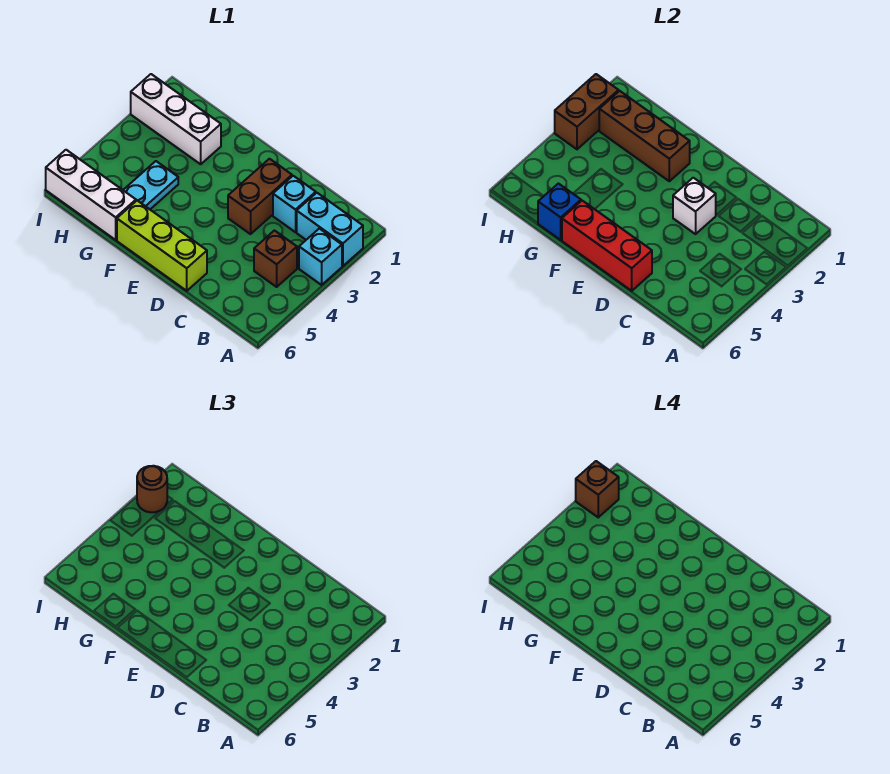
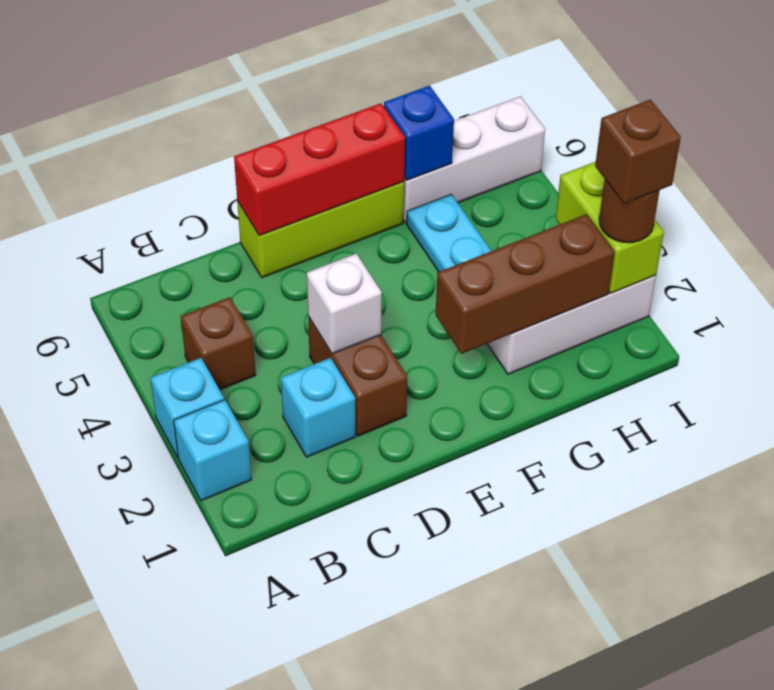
cyan 1x2 brick [297,193,363,266] -> cyan 1x1 brick [174,400,251,501]
brown 1x2 brick [555,74,619,149] -> lime 1x2 brick [556,162,664,293]

